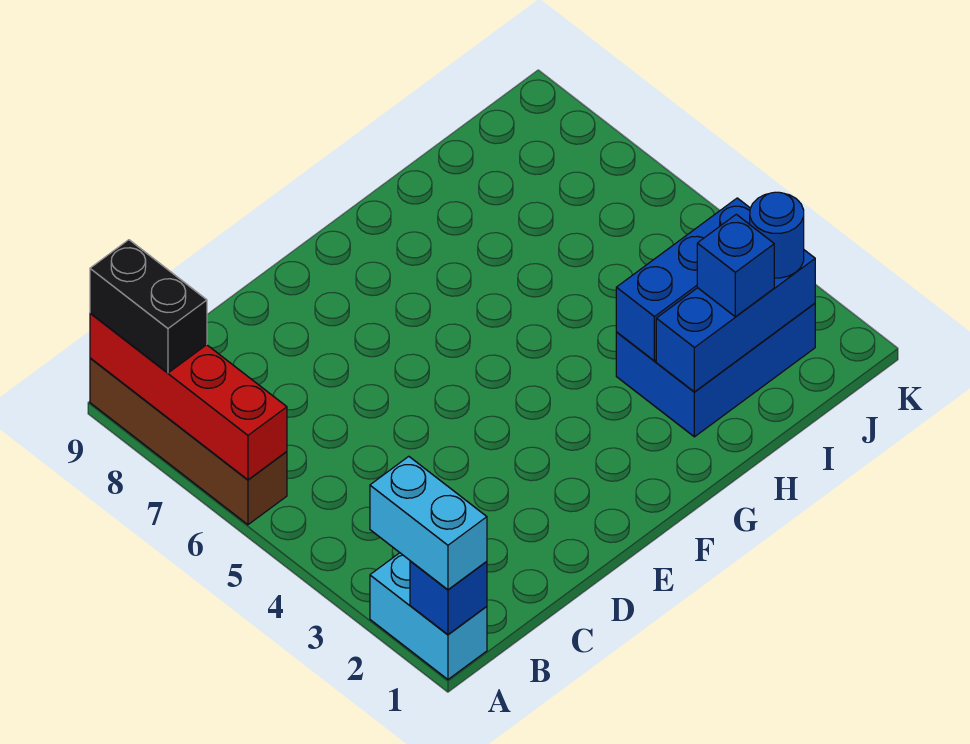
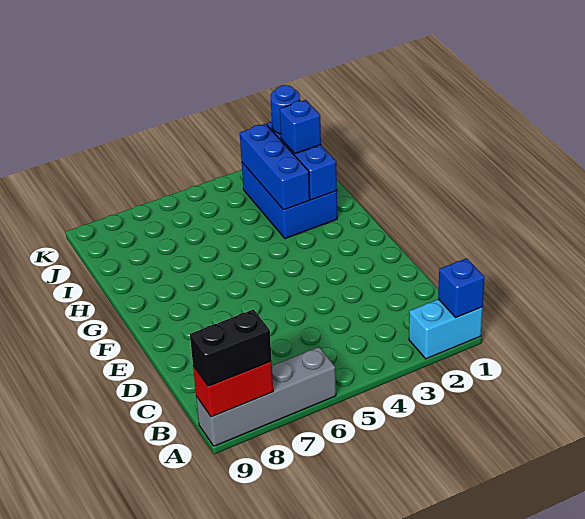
cyan 1x2 brick [370,456,487,590] -> none
brown 1x4 brick [90,358,287,525] -> grey 1x4 brick [196,347,336,446]
red 1x4 brick [90,313,287,480] -> red 1x2 brick [193,362,273,417]

